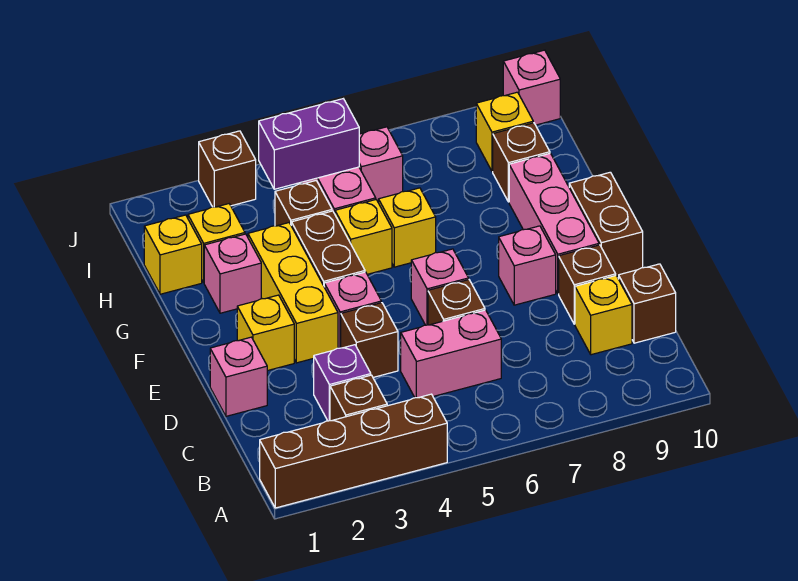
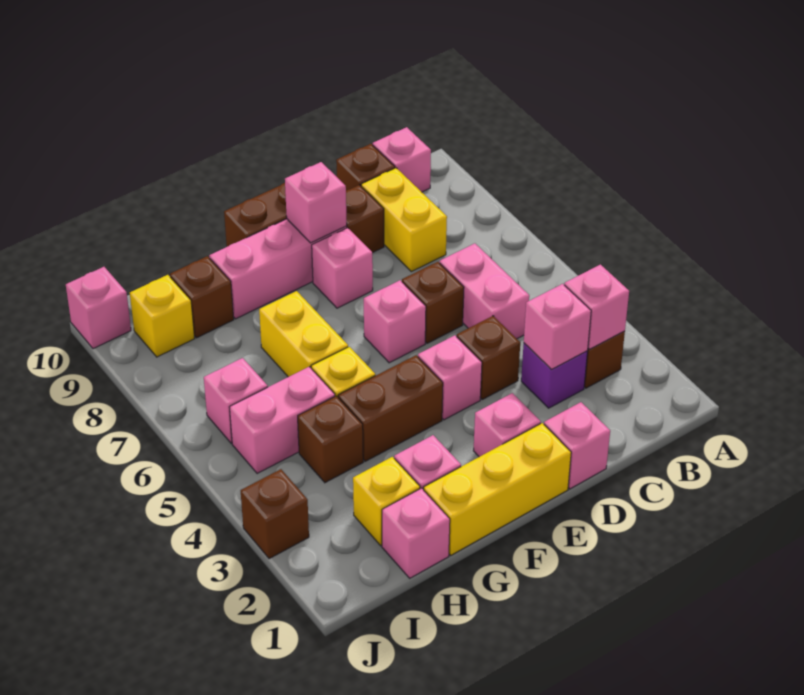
brown 1x4 brick [260,394,447,508] -> none
none -> pink 1x1 brick [564,265,629,350]
none -> pink 1x1 brick [373,127,431,192]
none -> pink 1x1 brick [524,284,591,369]
yellow 1x1 brick [575,276,632,355] -> yellow 1x2 brick [361,168,447,272]
yellow 1x1 brick [237,295,294,371] -> pink 1x1 brick [474,393,541,457]
yellow 1x3 brick [248,223,338,363] -> yellow 1x3 brick moved to [424,423,571,555]
none -> pink 1x1 brick [285,162,347,243]
yellow 1x1 brick [379,188,436,267] -> yellow 1x2 brick [259,291,348,377]
yellow 1x1 brick [144,215,202,294] -> pink 1x1 brick [382,488,450,578]
purple 1x2 brick [259,99,359,189] -> none

